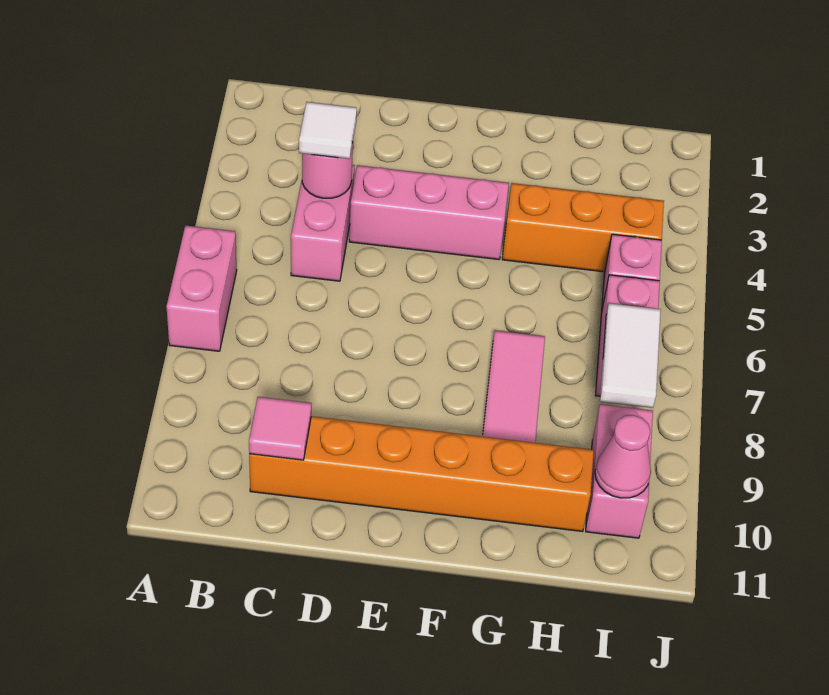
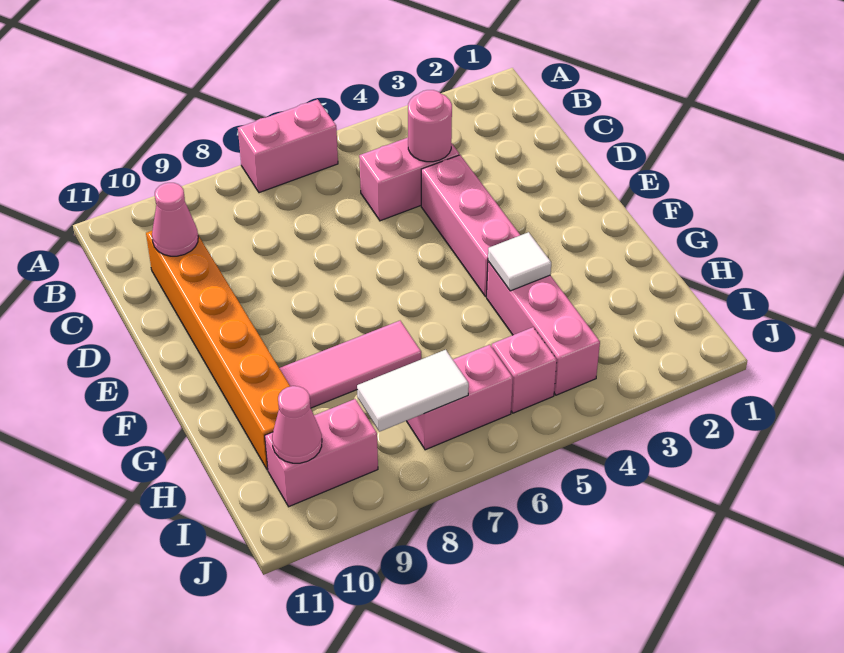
white 1x1 tile [299,102,357,159] -> white 1x1 tile moved to [488,232,551,291]
pink 1x1 tile [249,397,312,460] -> pink 1x1 cone [152,183,198,256]
orange 1x3 brick [502,183,664,272] -> pink 1x3 brick [487,261,600,395]

